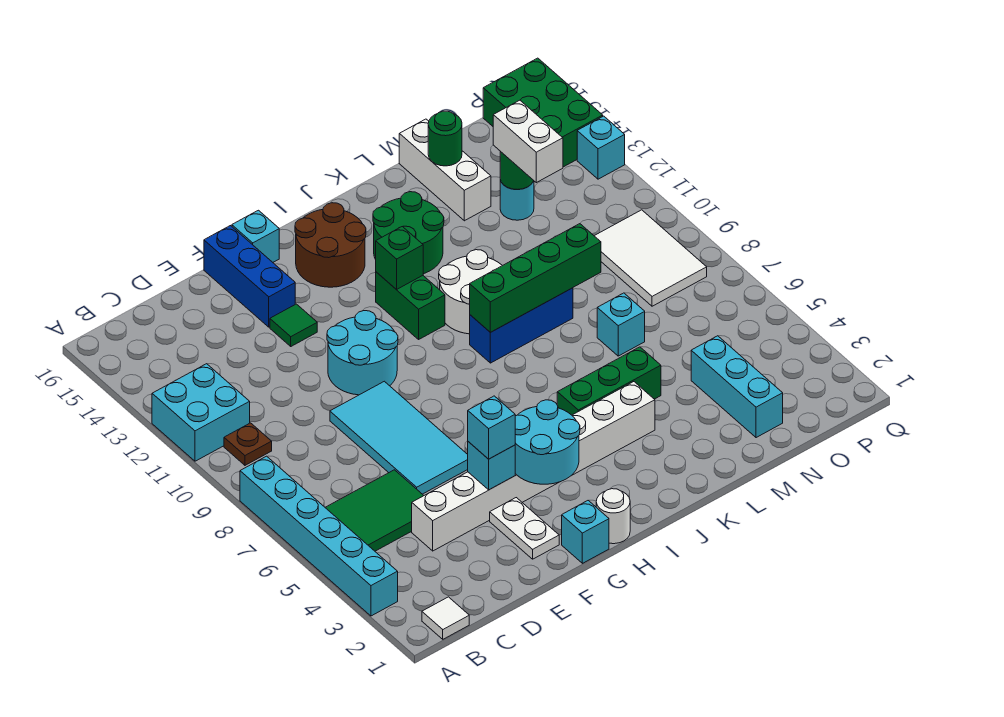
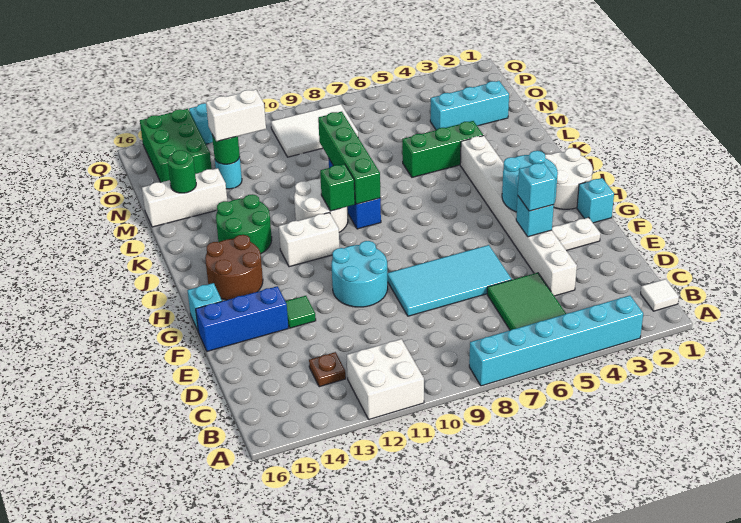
cyan 2x2 brick [152,364,250,461] -> white 2x2 brick [347,339,424,419]
brown 1x1 plate [224,423,272,465] -> brown 1x1 plate moved to [309,352,346,387]
white 1x1 round brick [596,489,630,544] -> white 2x2 round brick [545,148,593,209]
green 1x2 brick [376,272,445,339] -> white 1x2 brick [279,213,340,267]
green 1x1 brick [376,227,423,290] -> green 1x1 brick moved to [320,164,355,211]
green 1x3 brick [557,347,661,415] -> green 1x3 brick turned to [402,121,483,177]
cyan 1x1 brick [597,293,645,356] -> none
green 2x3 brick [483,58,603,167] -> green 2x3 brick turned to [140,109,212,182]

